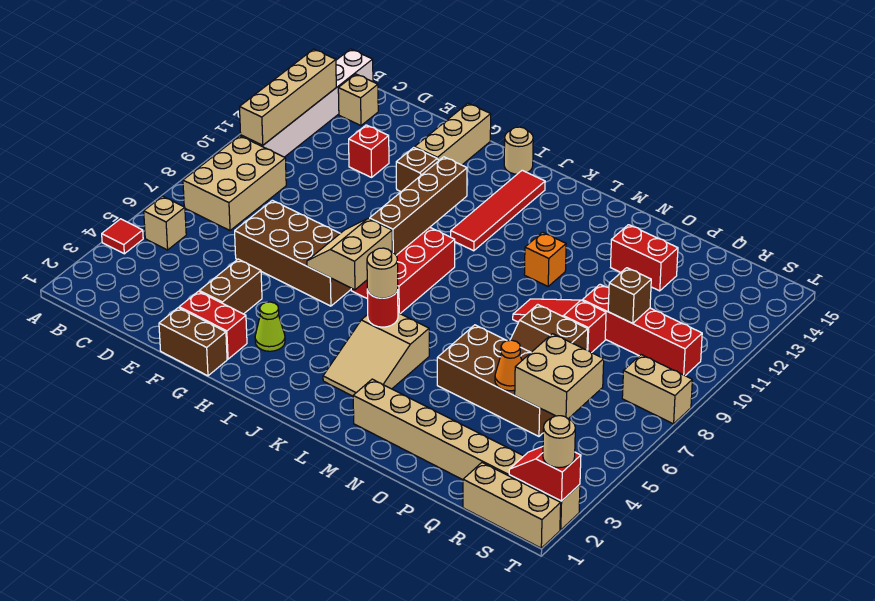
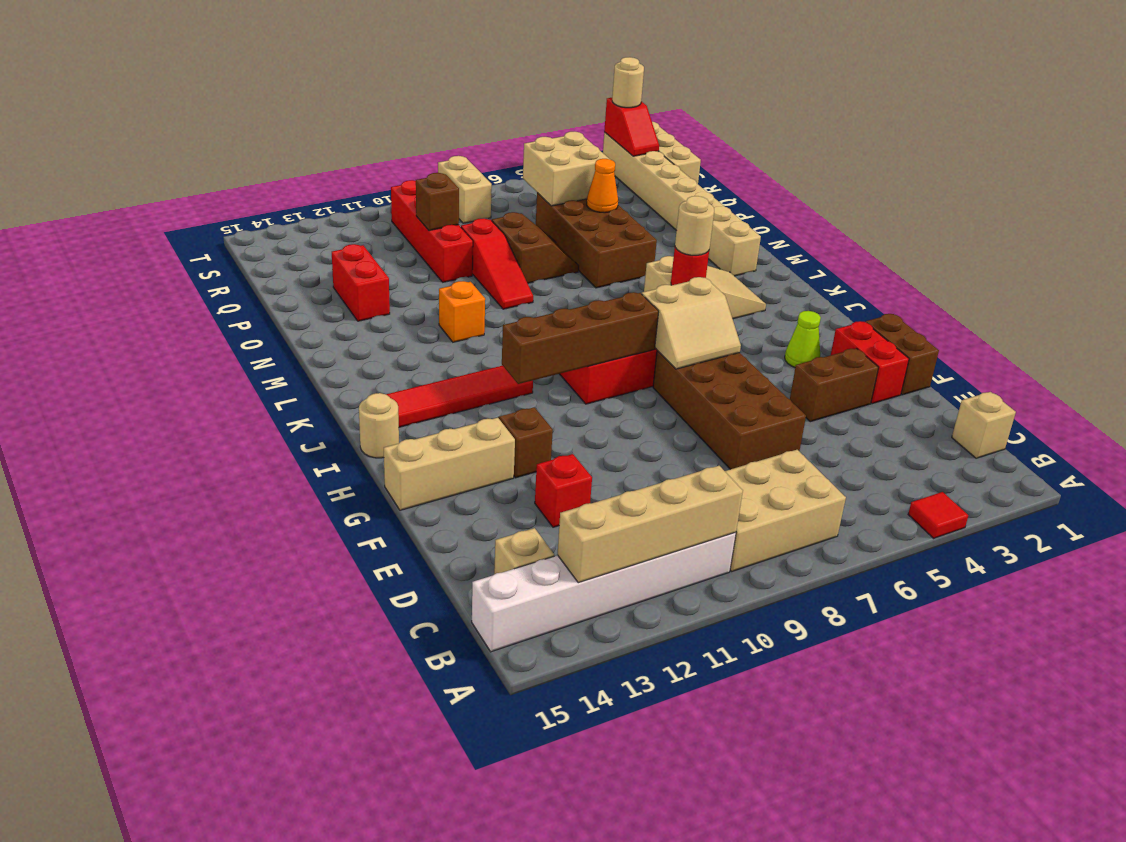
tan 1x1 brick [144,196,186,250] -> tan 1x1 brick moved to [952,392,1016,458]

